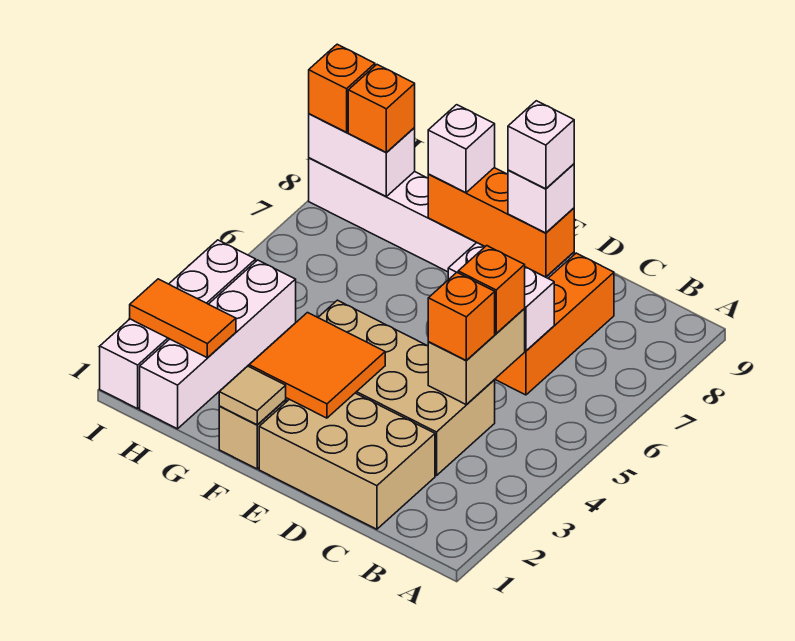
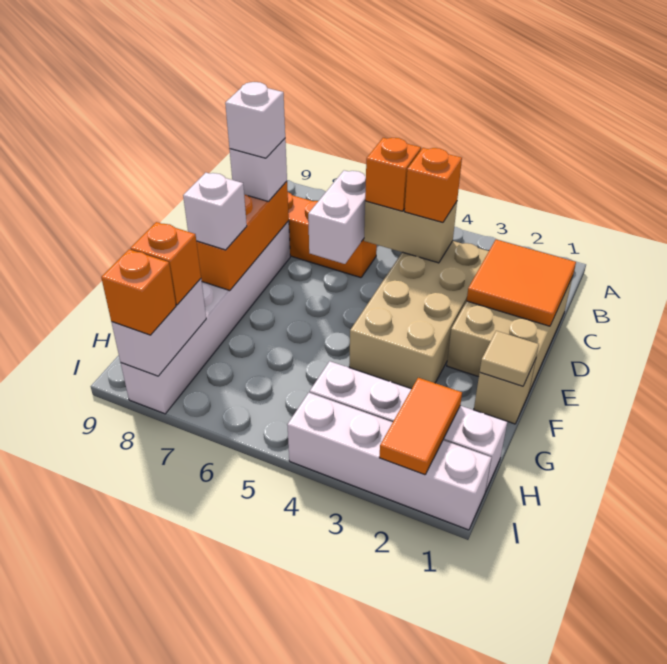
orange 2x2 tile [249,313,385,418] -> orange 2x2 tile moved to [467,240,576,326]

